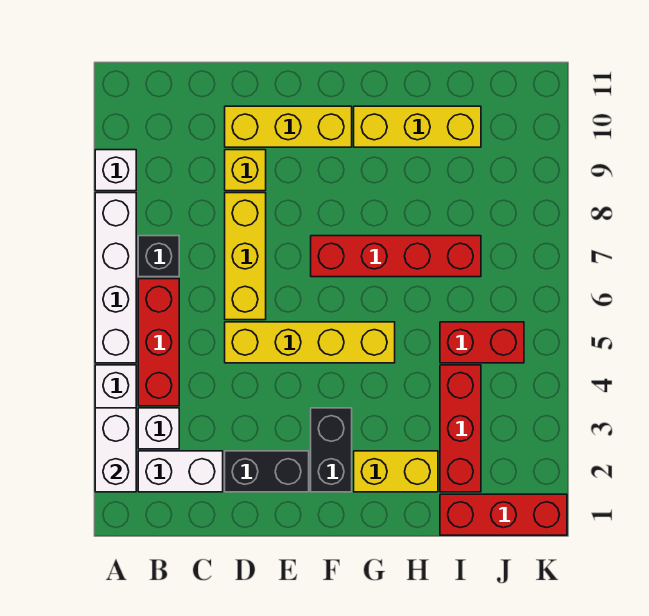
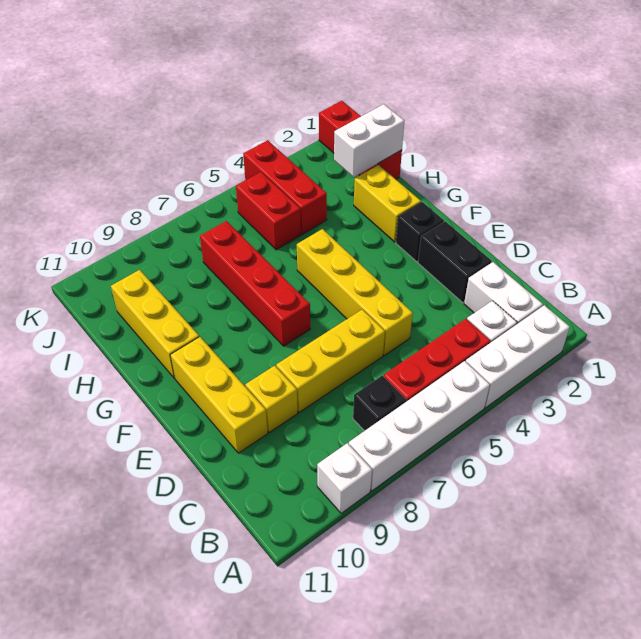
white 1x2 brick [95,408,136,492] -> white 1x2 brick moved to [334,104,404,177]
black 1x2 brick [311,408,352,492] -> black 1x1 brick [396,202,444,262]
red 1x3 brick [440,365,481,492] -> red 1x3 brick turned to [243,140,327,234]

